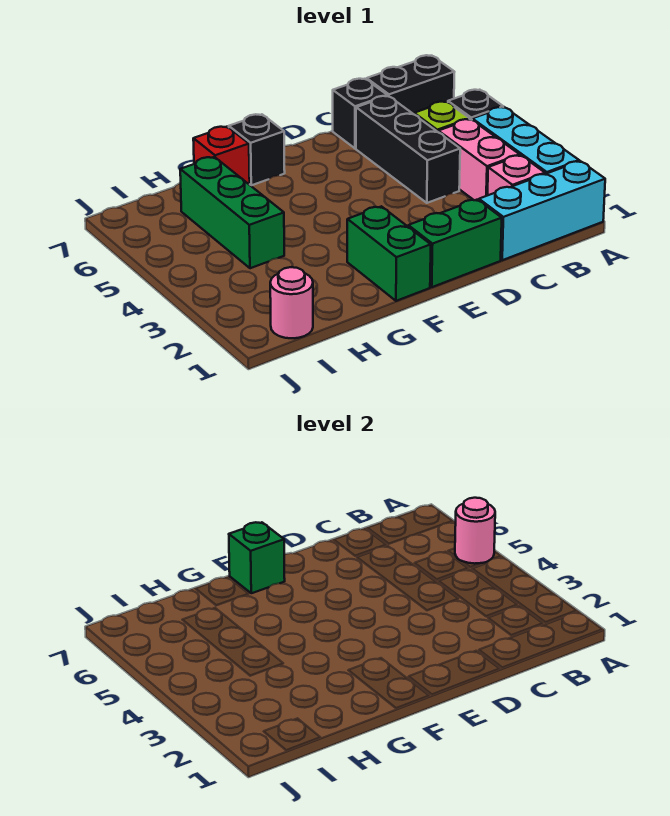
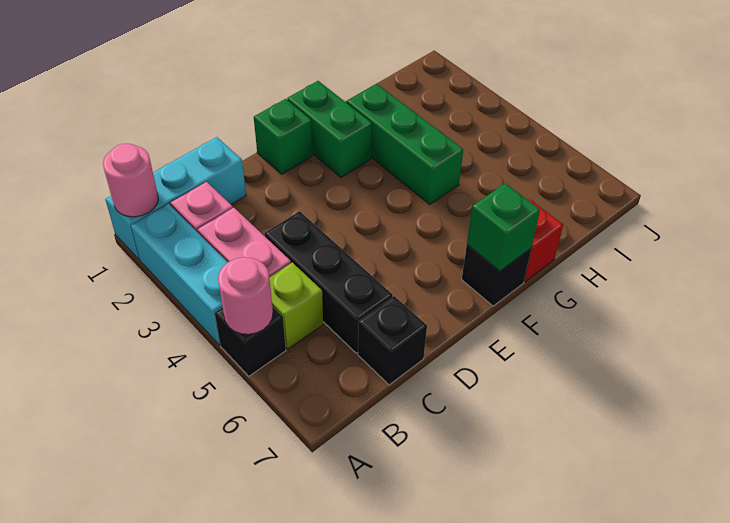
black 1x2 brick [367,55,454,114] -> none
green 1x2 brick [408,200,502,287] -> green 1x1 brick [254,99,313,174]
green 1x3 brick [180,157,284,268] -> green 1x3 brick moved to [347,84,463,204]
pink 1x1 round brick [270,267,313,338] -> pink 1x1 round brick moved to [103,144,158,217]

